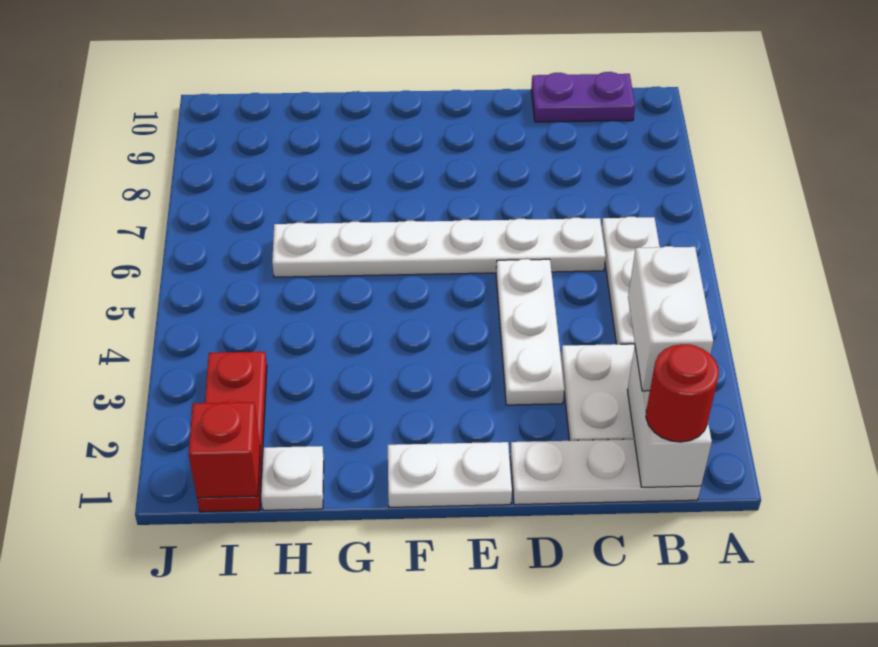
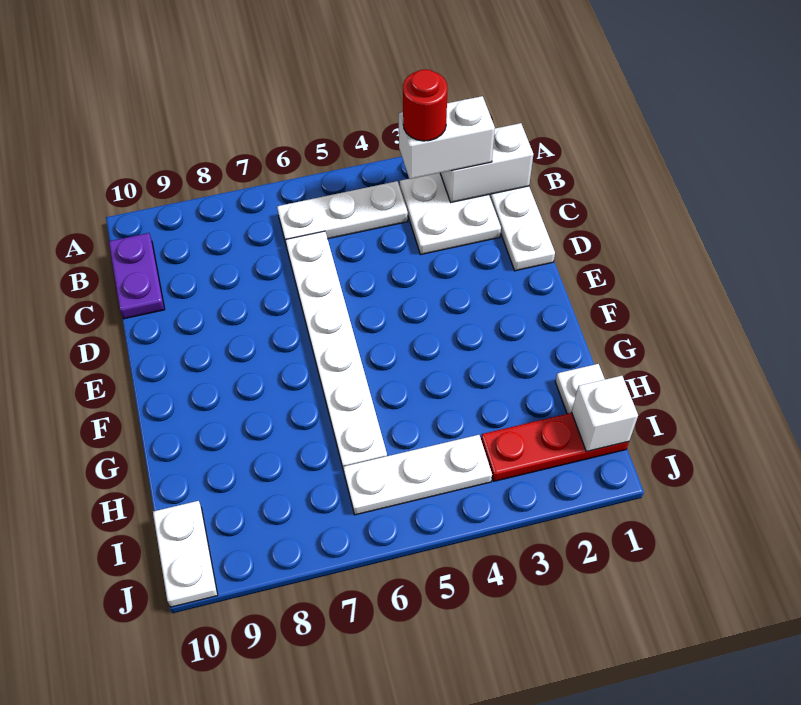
red 1x1 round brick [646,344,719,442] -> red 1x1 round brick moved to [403,69,448,141]
white 1x3 plate [496,259,564,405] -> white 1x3 plate moved to [343,435,492,515]
white 1x2 plate [388,442,512,507] -> white 1x2 plate moved to [153,501,218,607]
red 1x1 brick [189,402,260,498] -> white 1x1 brick [572,376,638,452]

